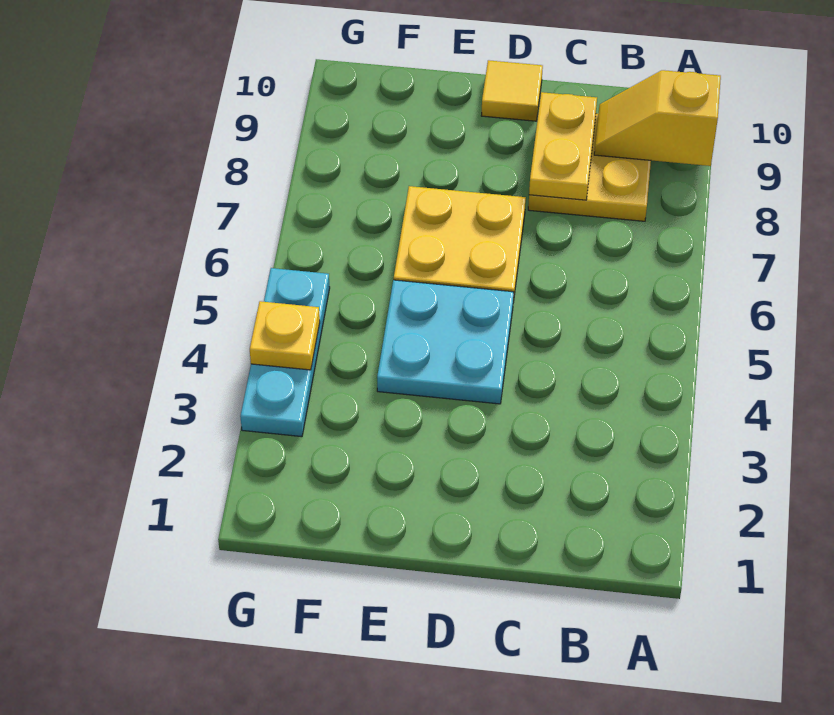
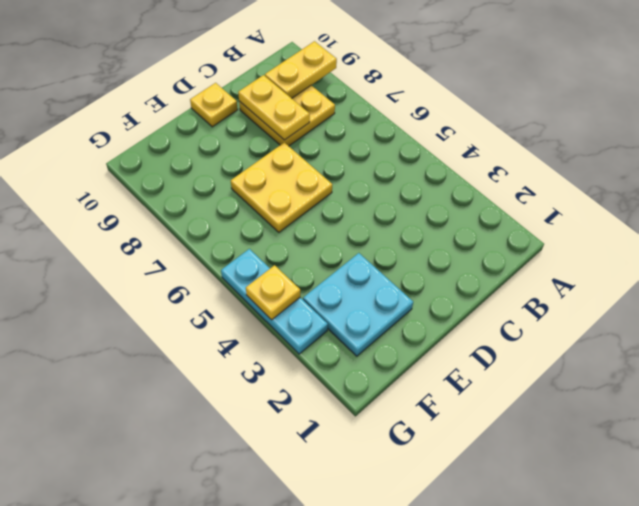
yellow 1x2 slope [594,70,721,166] -> yellow 1x2 plate [265,41,337,98]
cyan 2x2 plate [377,280,514,404] -> cyan 2x2 plate moved to [303,253,413,356]
yellow 1x1 tile [481,60,543,121] -> yellow 1x1 plate [190,83,238,127]

